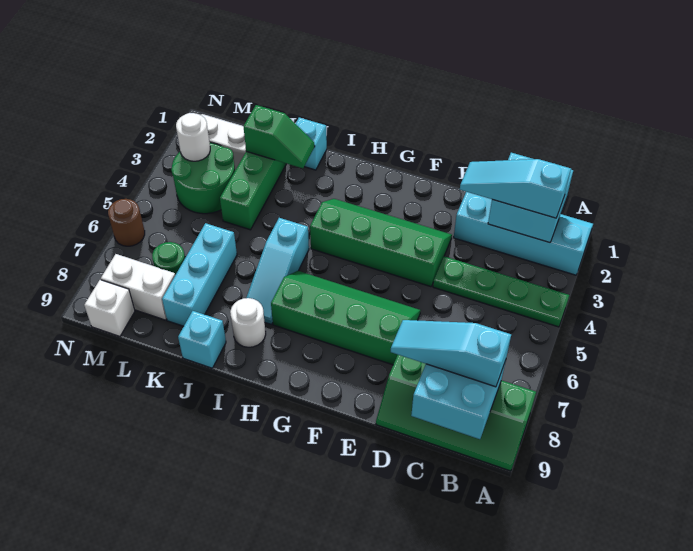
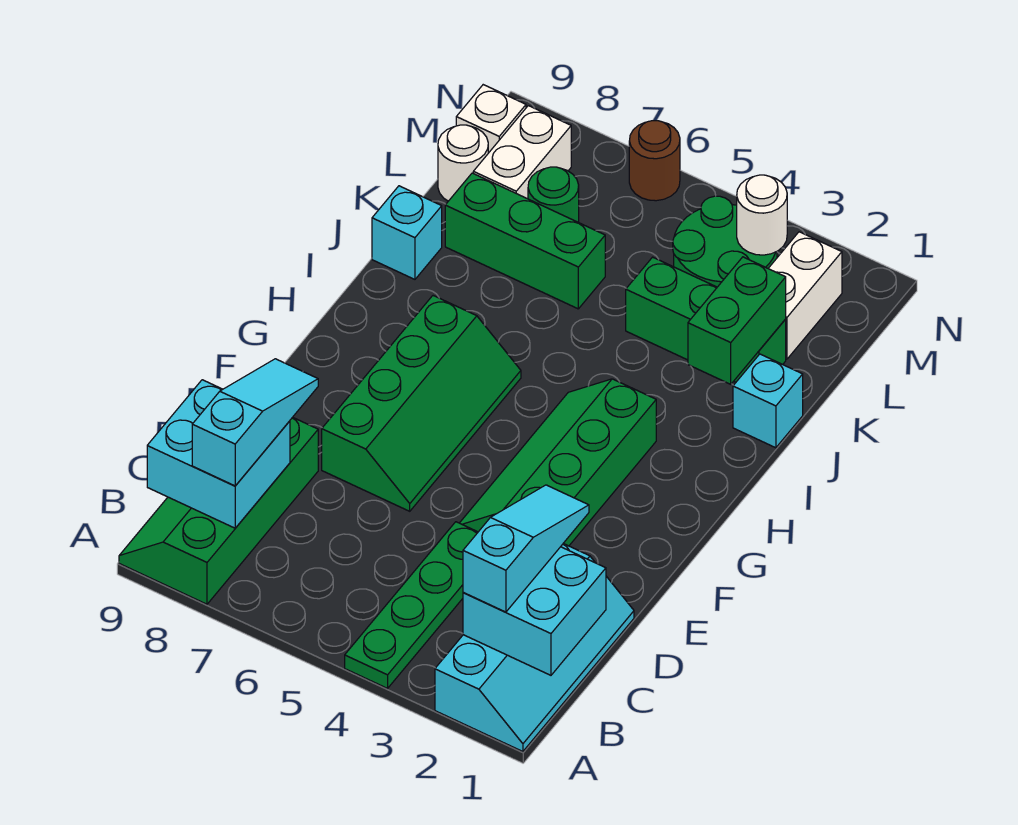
green 2x4 slope [310,199,452,287] -> green 2x4 slope turned to [460,379,656,546]
cyan 1x3 slope [246,218,309,324] -> none
white 1x1 round brick [230,298,266,347] -> white 1x1 round brick moved to [438,125,488,201]
green 1x2 slope [243,105,315,168] -> green 1x2 brick [688,257,786,384]
cyan 1x3 brick [162,223,237,326] -> green 1x3 brick [445,173,605,309]

